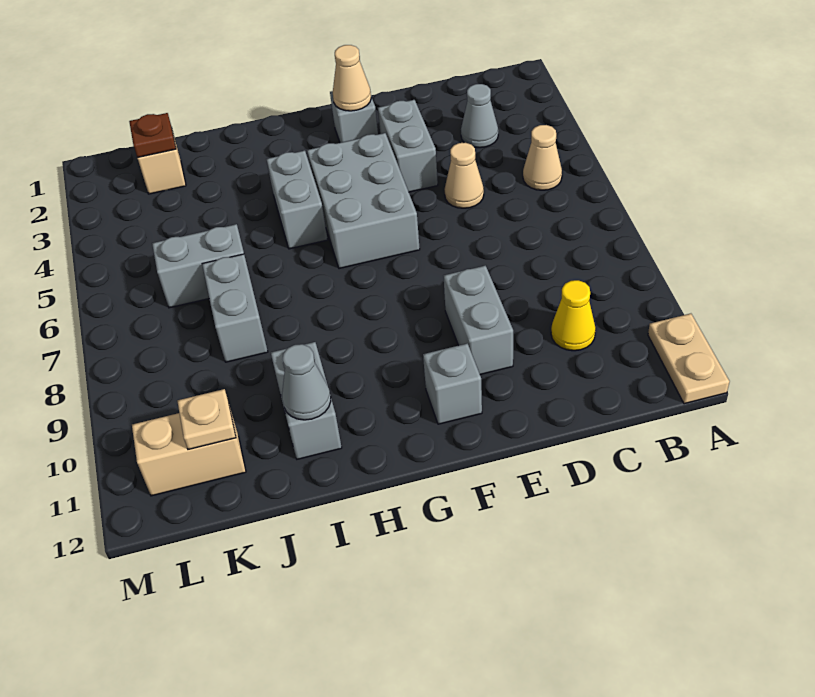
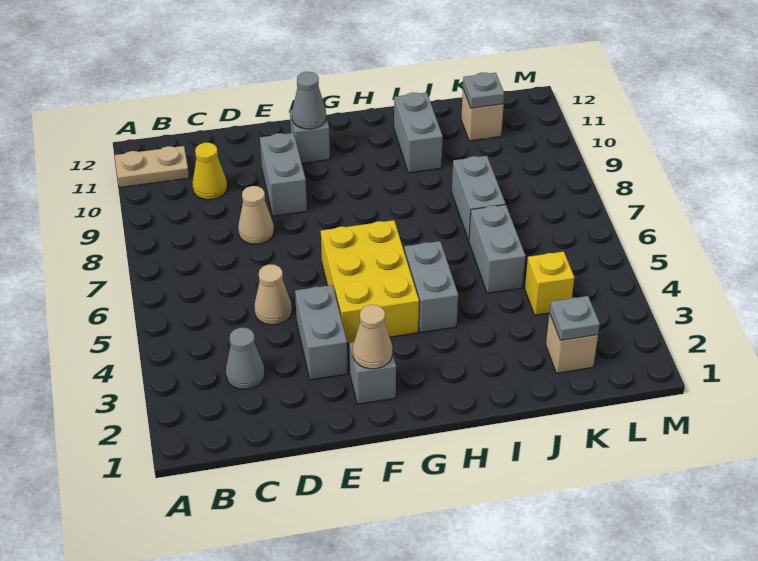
tan 1x2 plate [648,314,730,404] -> tan 1x2 plate turned to [115,146,189,188]
tan 1x1 cone [523,125,562,190] -> tan 1x1 cone moved to [238,186,274,244]
grey 2x3 brick [307,133,420,269] -> yellow 2x3 brick [321,220,419,343]
grey 1x1 cone [282,344,331,420] -> grey 1x1 cone moved to [292,72,326,129]
grey 1x2 brick [152,224,244,308] -> grey 1x2 brick turned to [469,205,525,293]
brown 1x1 plate [129,113,176,158] -> grey 1x1 plate [550,296,600,340]
none -> yellow 1x1 brick [525,251,575,315]
tan 1x2 brick [132,405,246,496] -> tan 1x1 brick [461,90,504,141]
tan 1x1 plate [177,389,236,449] -> grey 1x1 plate [463,72,504,108]

